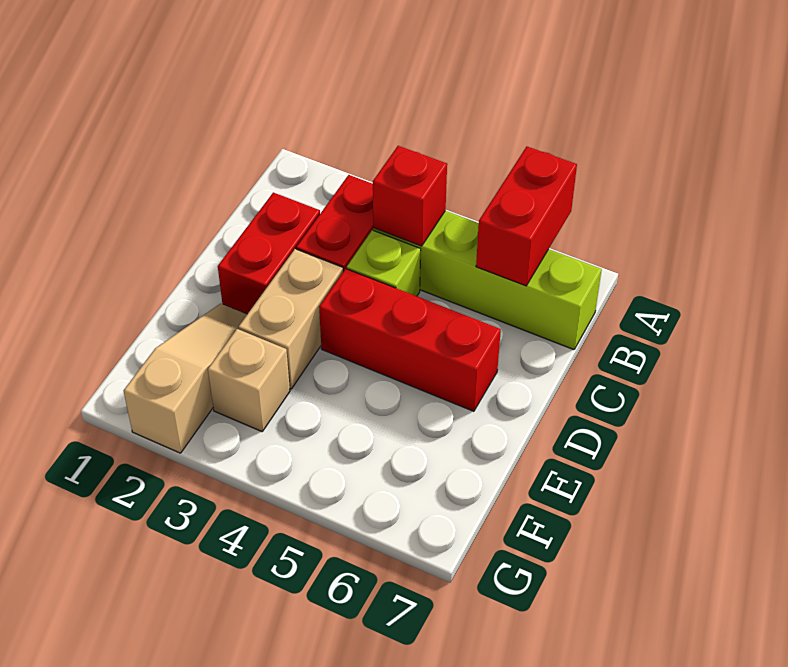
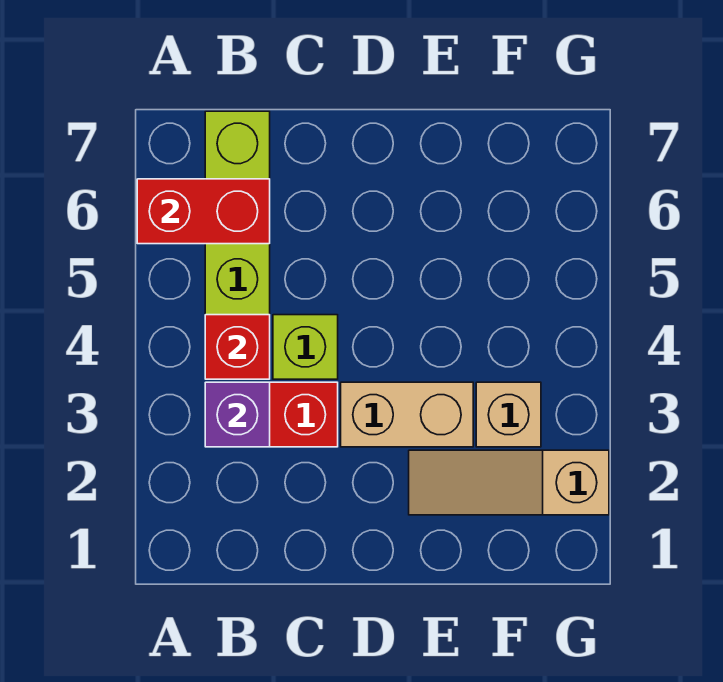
none -> purple 1x1 brick [205,382,270,447]
red 1x2 brick [218,192,320,314] -> none
red 1x3 brick [319,269,501,411] -> none

